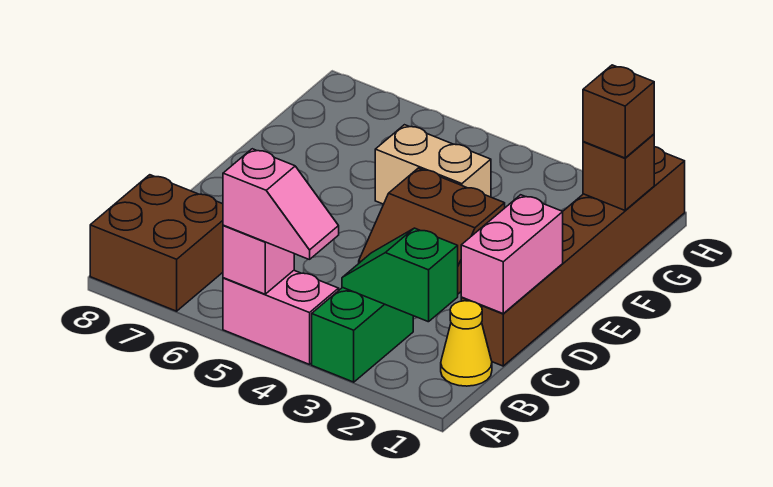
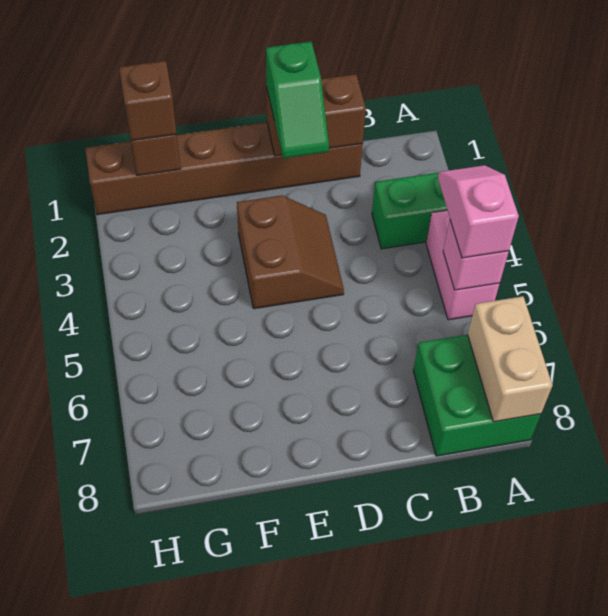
brown 2x2 brick [90,175,223,311] -> green 2x2 brick [413,335,541,456]
yellow 1x1 cone [441,301,492,386] -> none
green 1x2 slope [342,228,458,322] -> green 1x2 slope moved to [266,41,329,158]
pink 1x2 brick [461,195,563,313] -> brown 1x2 brick [267,74,366,156]
tan 1x2 brick [375,125,491,204] -> tan 1x2 brick moved to [468,296,553,422]

